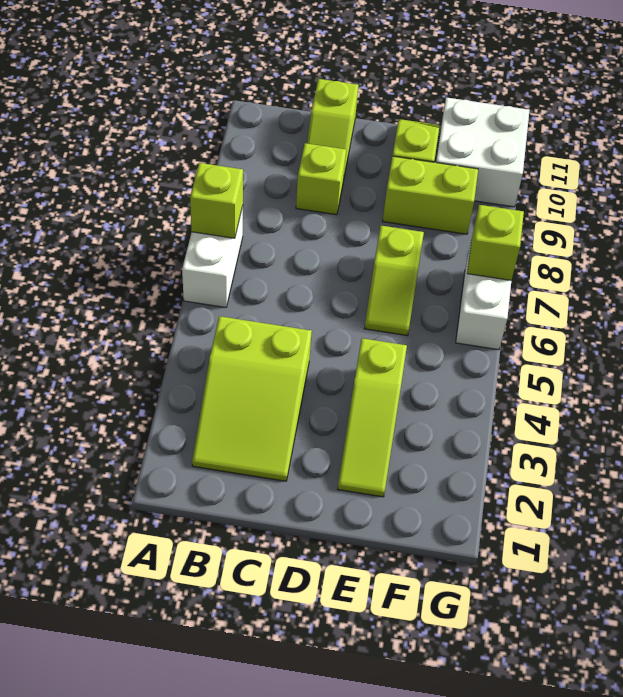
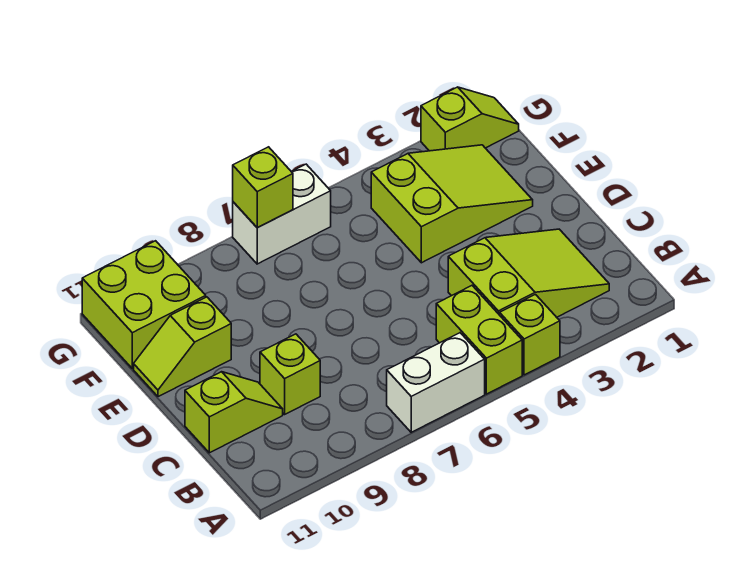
lime 1x1 brick [190,163,243,238] -> lime 1x1 brick moved to [500,294,560,375]
lime 1x3 slope [338,338,407,497] -> lime 2x3 slope [371,145,533,263]
lime 1x2 slope [364,226,424,336] -> lime 1x2 slope moved to [421,87,519,151]
lime 1x2 brick [383,156,478,234] -> lime 1x2 brick moved to [436,286,522,394]
white 2x2 brick [436,97,530,207] -> lime 2x2 brick [82,241,206,369]

